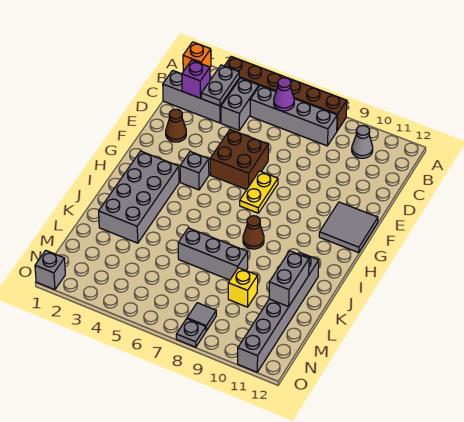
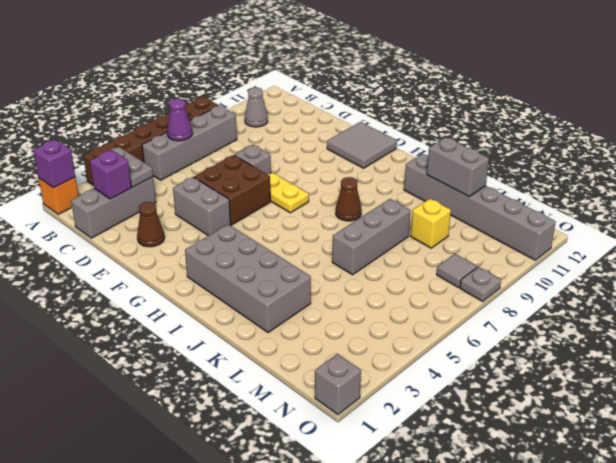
none -> purple 1x1 brick [33,140,75,188]
grey 1x2 brick [221,78,259,130] -> grey 1x2 brick moved to [173,177,231,236]
grey 1x1 brick [180,152,209,190] -> grey 1x1 brick moved to [235,145,271,174]

